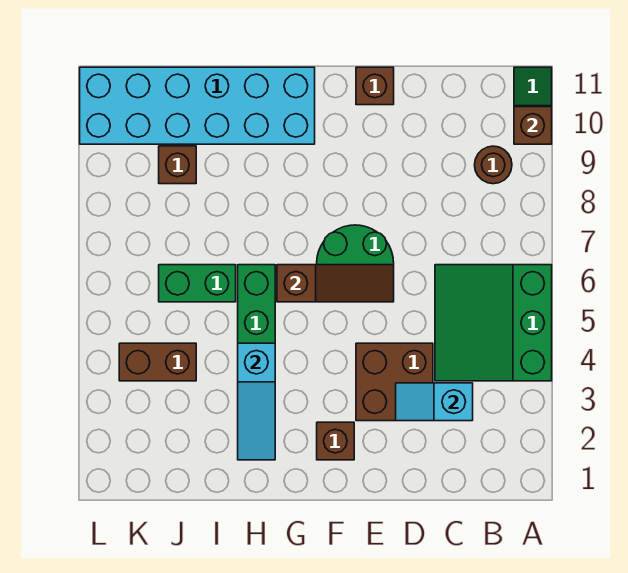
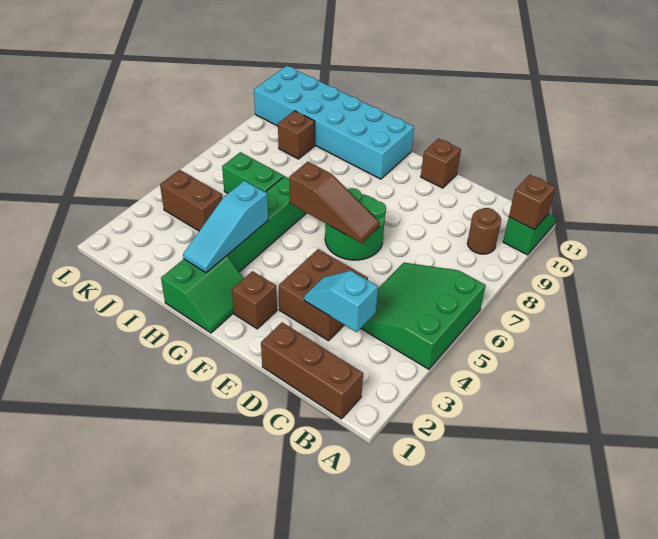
none -> brown 1x3 brick [261,322,363,419]
none -> green 2x2 slope [161,256,244,333]

